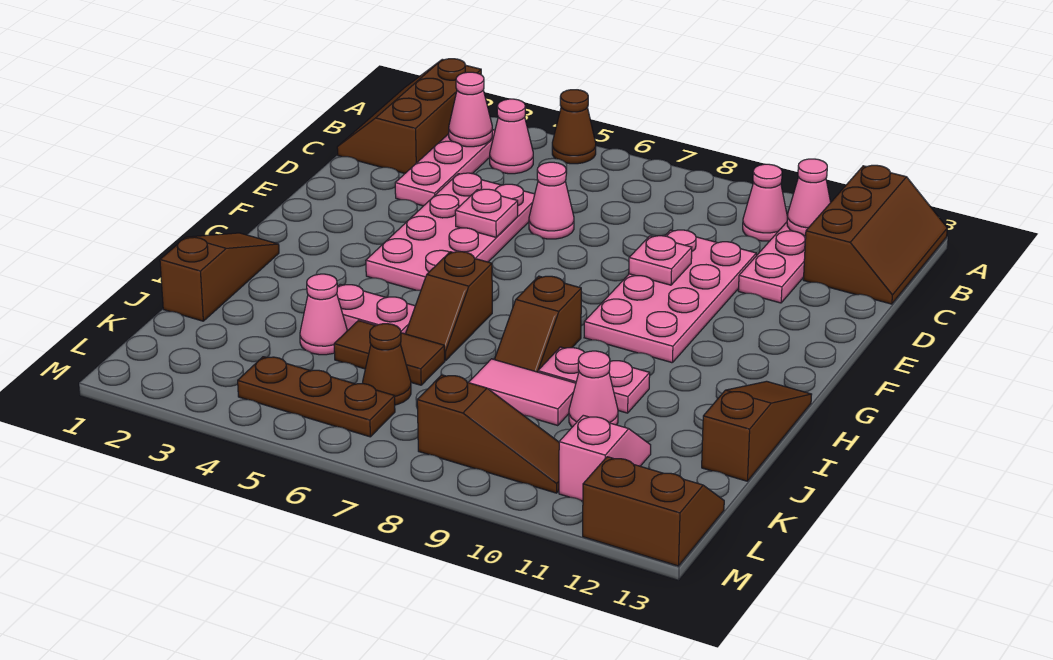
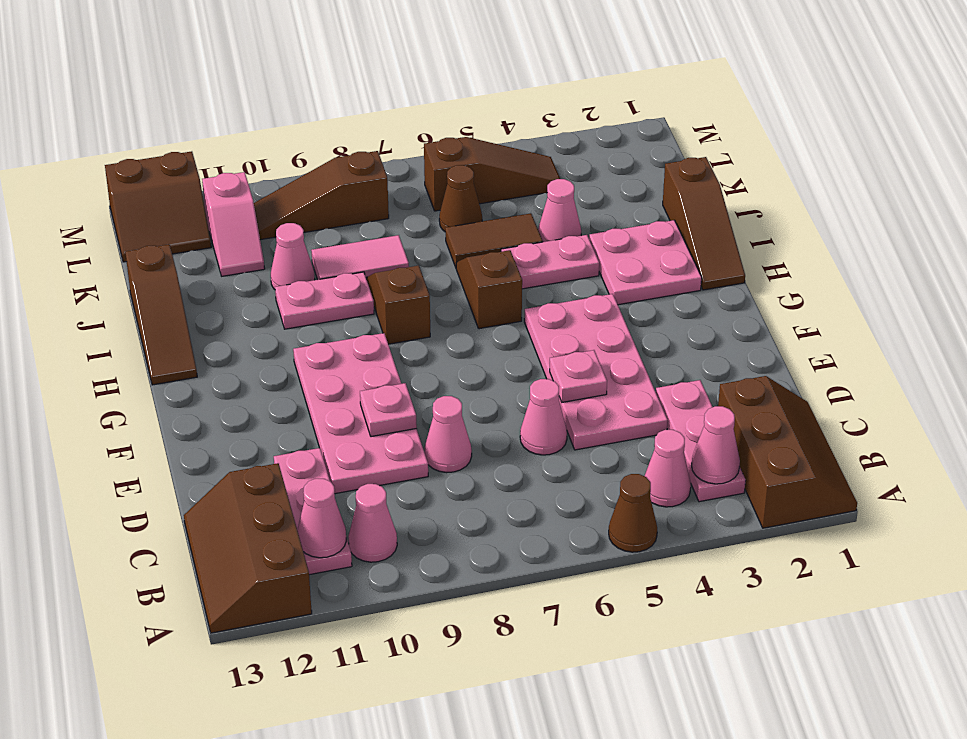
none -> pink 1x1 cone [425,396,472,473]
none -> pink 2x2 plate [589,220,702,305]
brown 1x3 plate [238,357,395,437] -> brown 1x3 slope [424,137,560,211]

